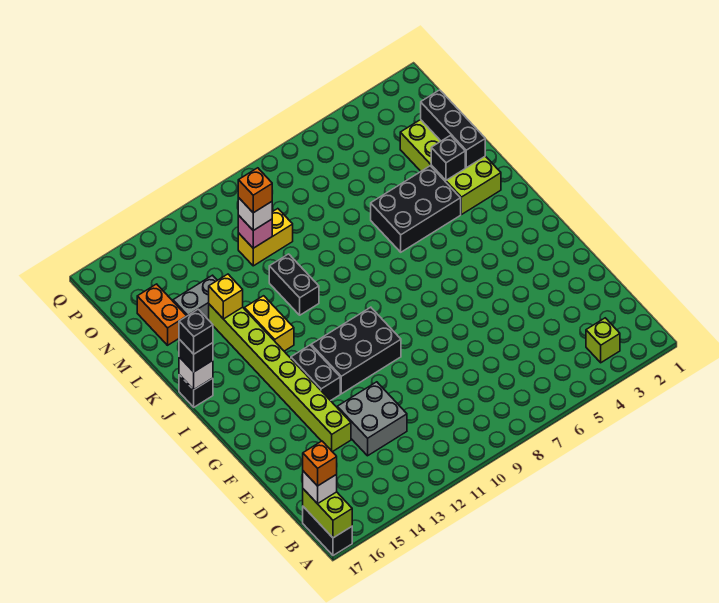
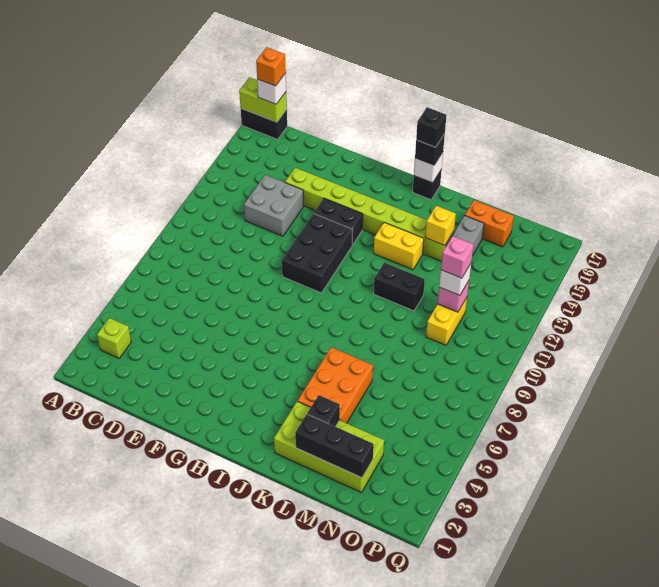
black 2x3 brick [371,166,461,252] -> orange 2x3 brick [298,347,373,423]
orange 1x1 brick [238,168,272,213] -> pink 1x1 brick [441,236,474,278]

